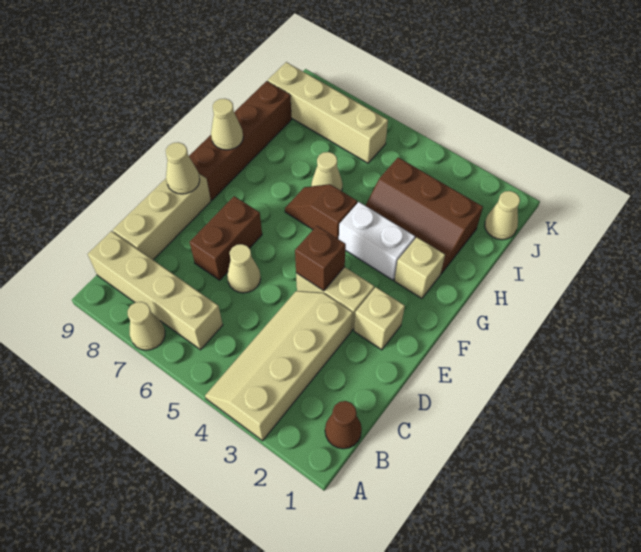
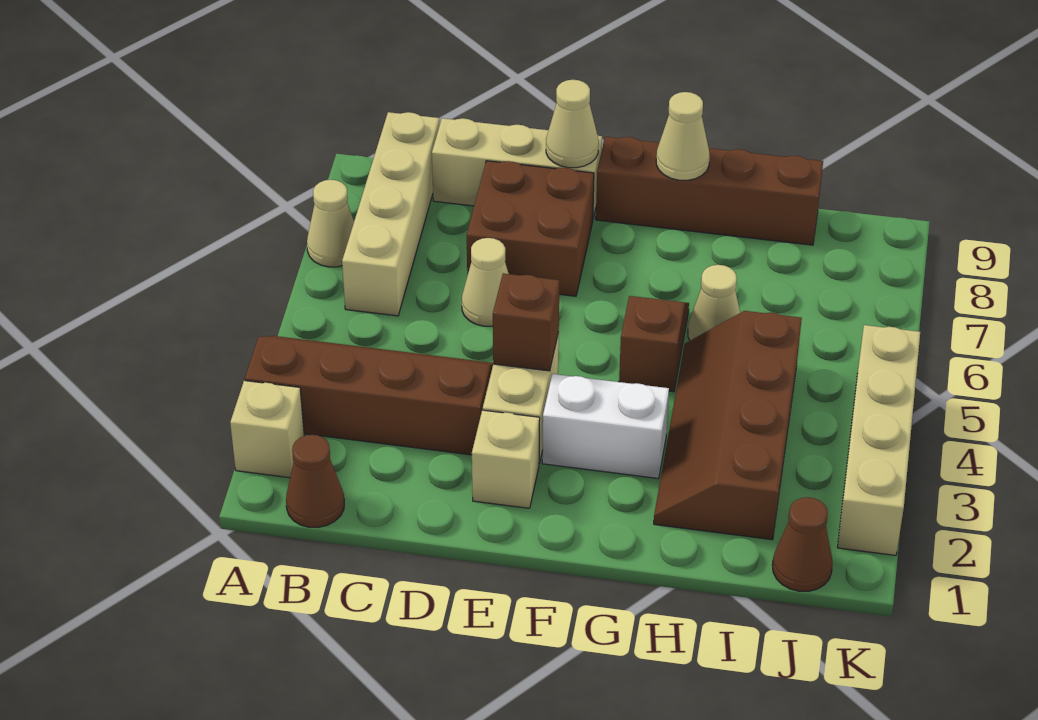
tan 2x4 slope [205,291,353,441] -> brown 2x4 slope [245,336,493,455]
brown 1x2 brick [190,196,262,280] -> brown 2x2 brick [467,161,594,296]
tan 1x1 brick [394,237,445,299] -> tan 1x1 brick moved to [230,381,304,478]
white 1x2 brick [339,202,415,280] -> white 1x2 brick turned to [542,374,669,479]
brown 2x3 slope [365,157,483,274] -> brown 2x4 slope [654,311,802,540]
tan 1x1 cone [485,191,520,240] -> brown 1x1 cone [772,497,833,591]
tan 1x4 brick [268,62,388,163] -> tan 1x4 brick moved to [837,325,920,555]

